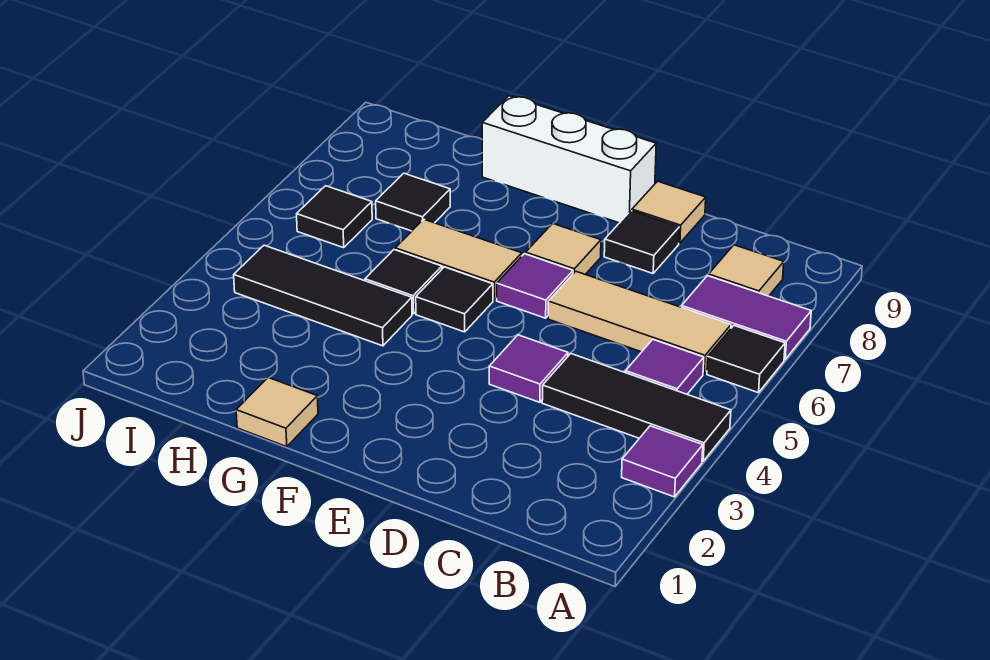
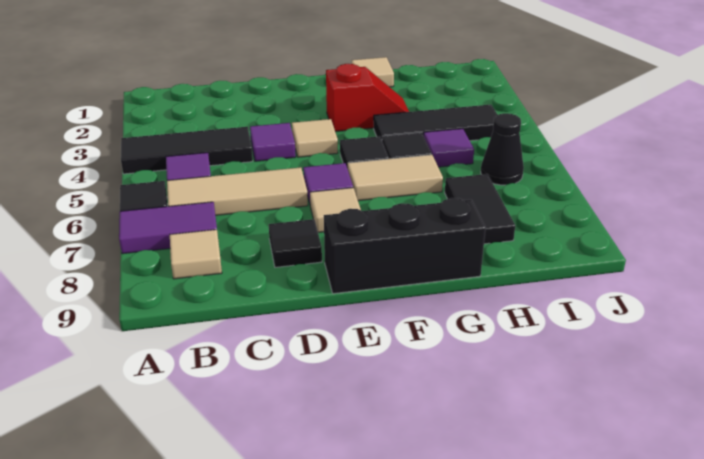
purple 1x1 tile [622,426,703,497] -> purple 1x1 tile moved to [424,129,474,167]
tan 1x1 tile [632,181,706,243] -> tan 1x1 tile moved to [292,119,338,157]
white 1x3 brick [482,96,656,223] -> black 1x3 brick [324,198,486,294]
none -> red 1x2 slope [326,64,409,132]
black 1x1 tile [376,173,450,231] -> black 1x2 tile [445,174,515,244]
black 1x1 tile [297,186,372,248] -> black 1x1 cone [481,113,524,185]

